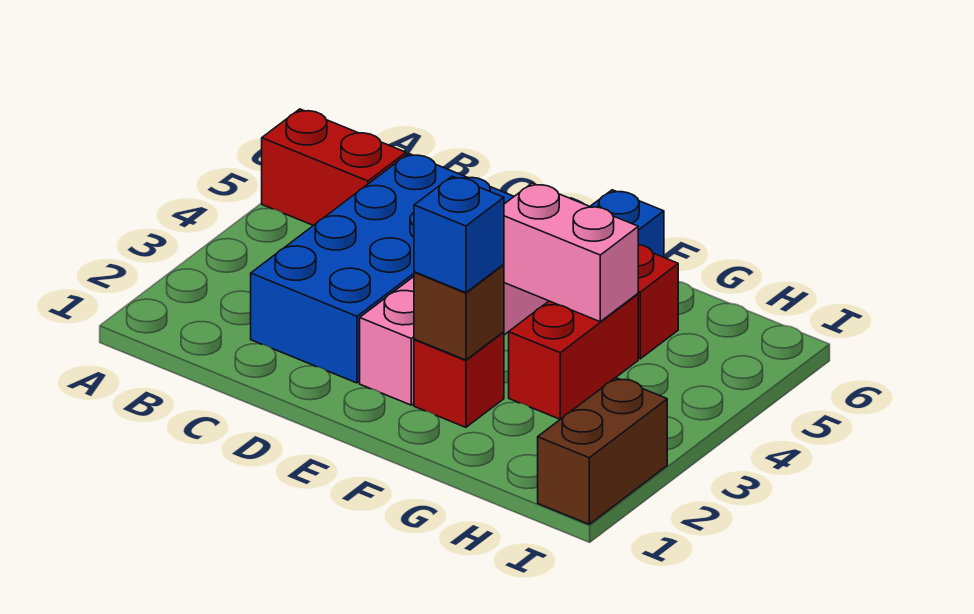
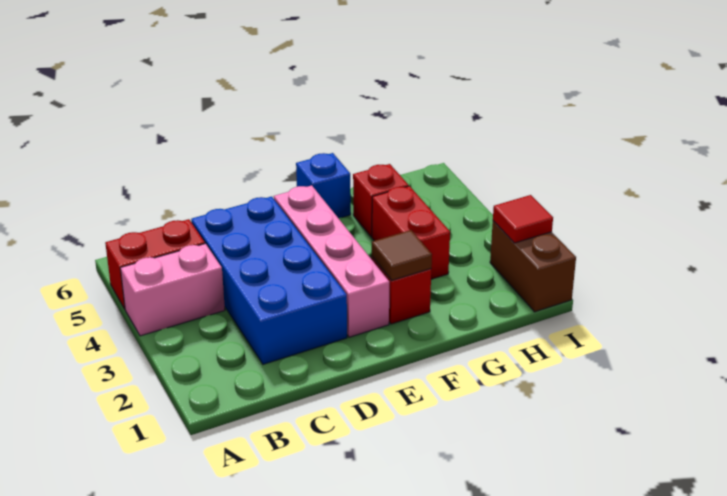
brown 1x1 brick [414,264,504,360] -> brown 1x1 tile [372,230,432,280]
blue 1x1 brick [414,176,504,293] -> none
pink 1x2 brick [504,183,638,322] -> pink 1x2 brick moved to [120,244,225,336]
none -> red 1x1 tile [493,195,553,243]

